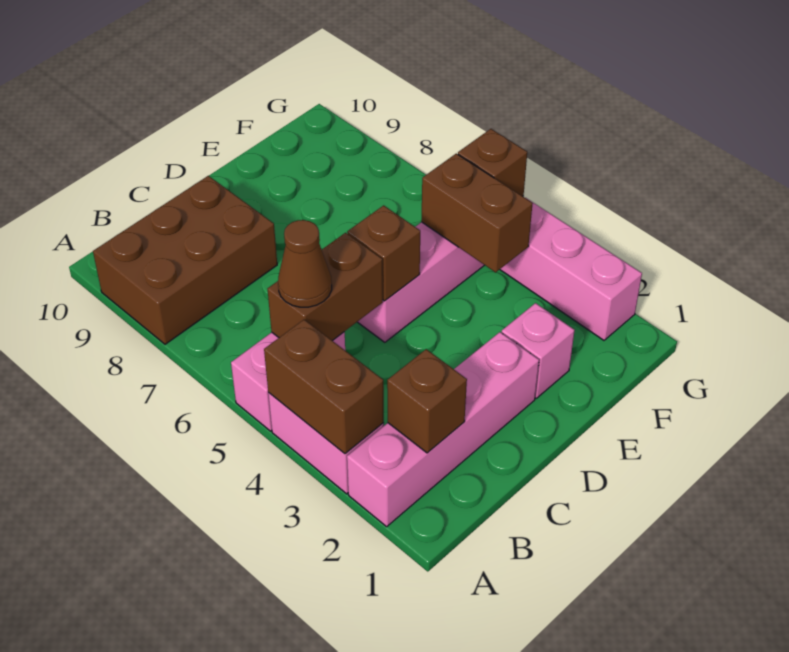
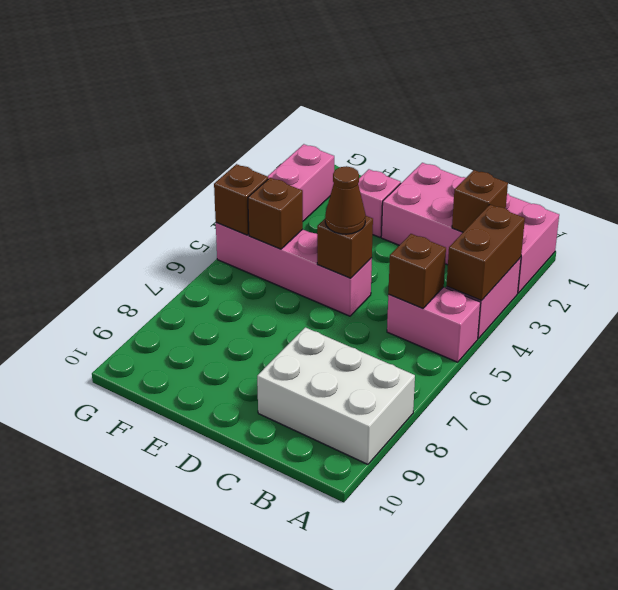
pink 1x4 brick [347,332,539,527] -> pink 2x4 brick [381,163,559,293]
brown 2x3 brick [93,176,277,344] -> white 2x3 brick [257,327,415,464]
brown 1x2 brick [268,233,383,341] -> brown 1x1 brick [388,234,446,309]
brown 1x1 cone [278,220,332,307] -> brown 1x1 cone moved to [325,166,366,234]
brown 1x2 brick [421,154,533,272] -> brown 1x1 brick [248,178,303,249]

